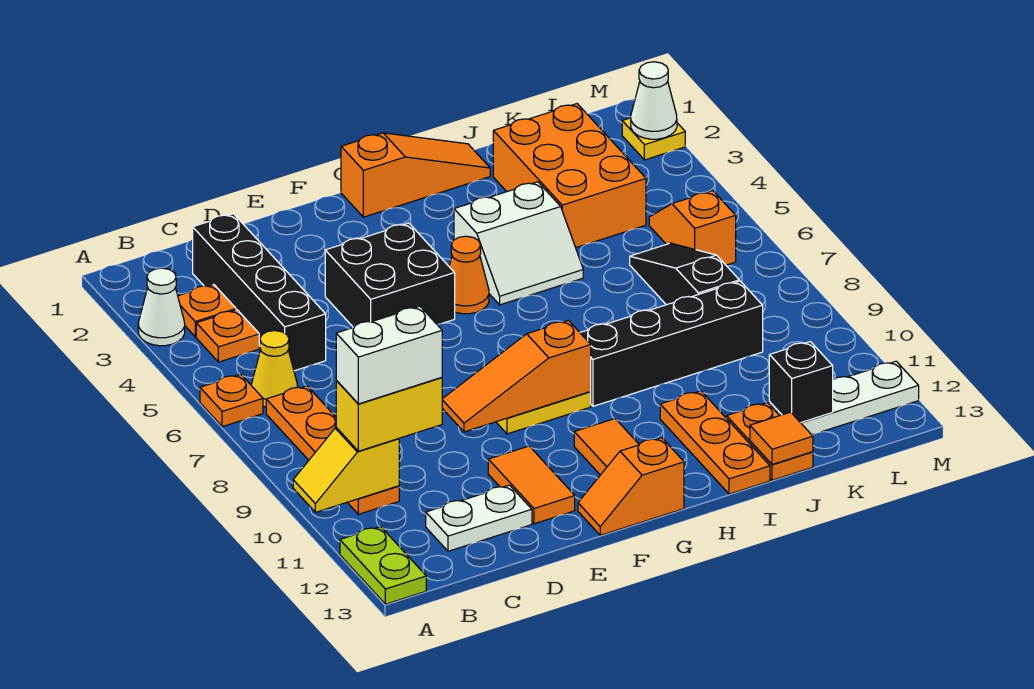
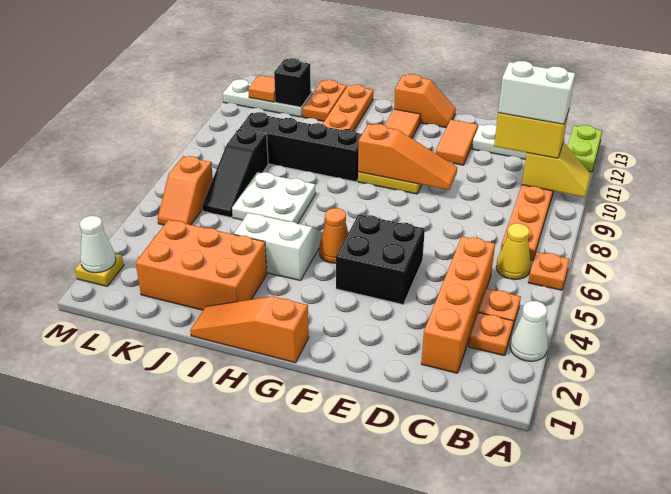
black 1x4 brick [193,214,326,371] -> orange 1x4 brick [421,236,495,373]
none -> white 2x2 plate [232,172,316,224]
orange 2x3 brick [493,104,646,248] -> orange 2x3 brick turned to [136,220,267,310]
orange 1x1 tile [750,412,813,465] -> orange 1x1 tile moved to [248,75,275,102]

